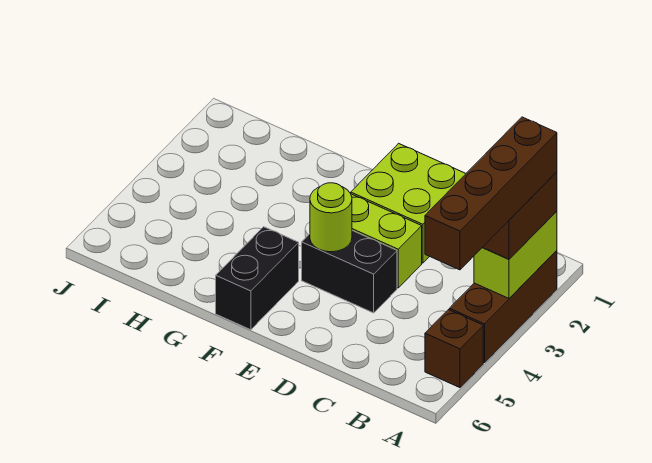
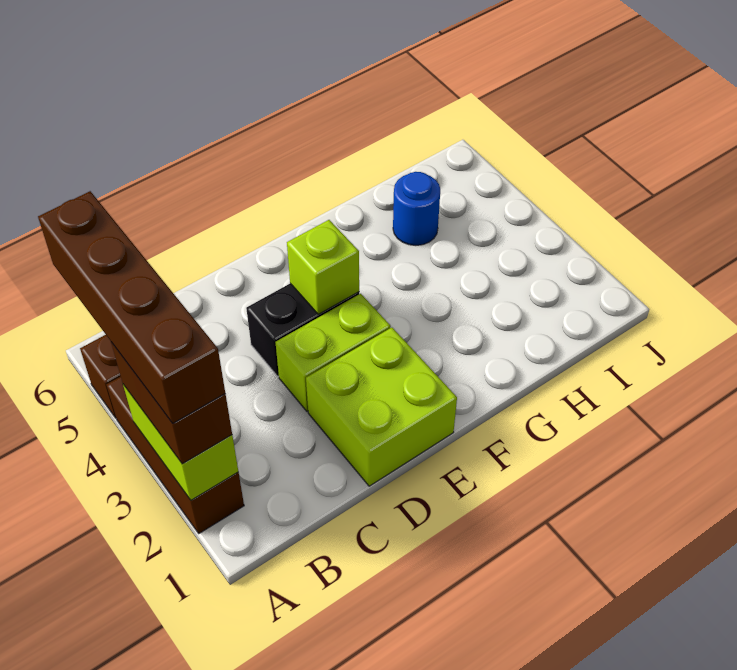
lime 1x1 round brick [310,183,352,252] -> lime 1x1 brick [287,220,359,315]
black 1x2 brick [216,227,299,330] -> none
none -> blue 1x1 round brick [393,172,440,245]

